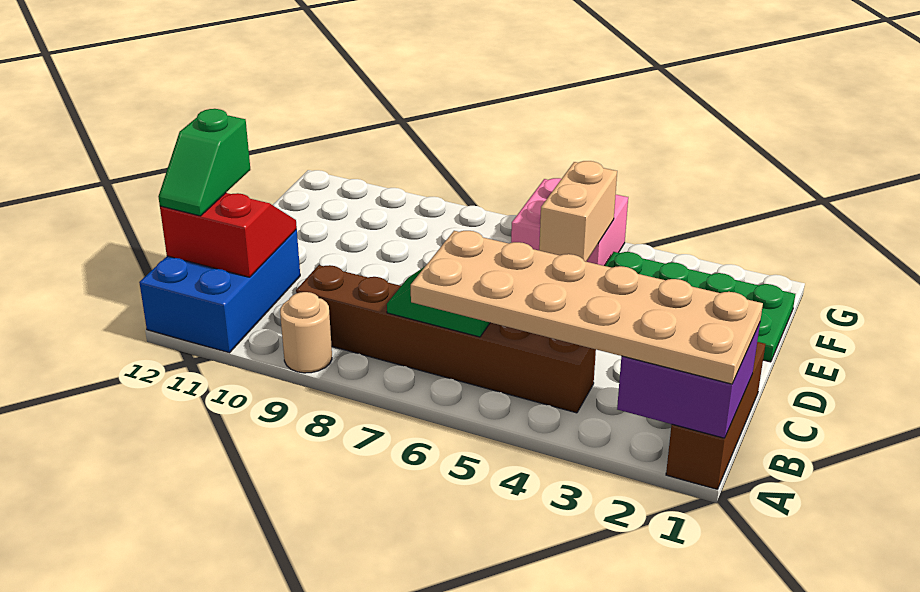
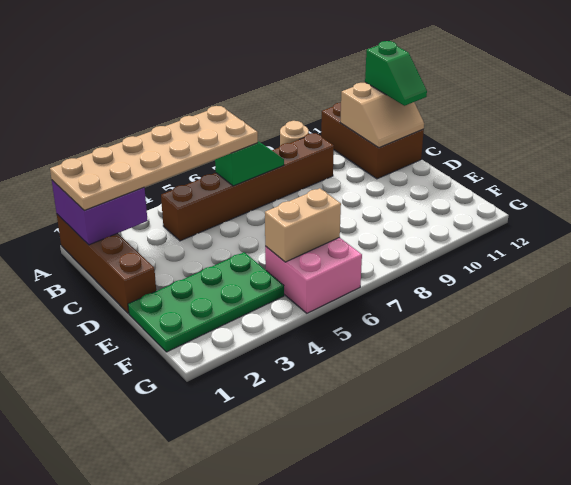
brown 1x3 brick [666,342,765,489] -> brown 1x4 brick [57,214,156,314]
blue 2x3 brick [139,230,300,353] -> brown 2x3 brick [321,103,424,179]
red 2x2 slope [160,193,297,277] -> tan 2x2 slope [340,82,424,148]
green 1x2 slope [158,109,250,216] -> green 1x2 slope turned to [365,41,427,106]
tan 1x2 brick [539,161,617,262] -> tan 1x2 brick turned to [265,188,341,262]

